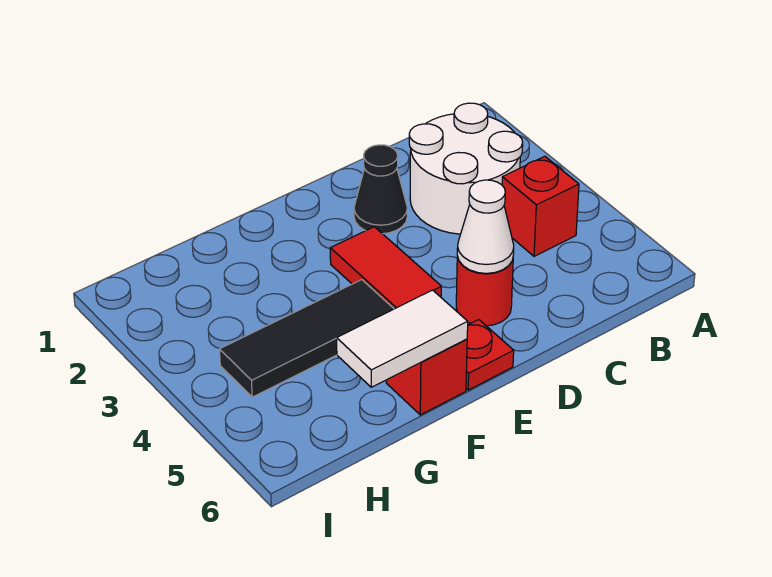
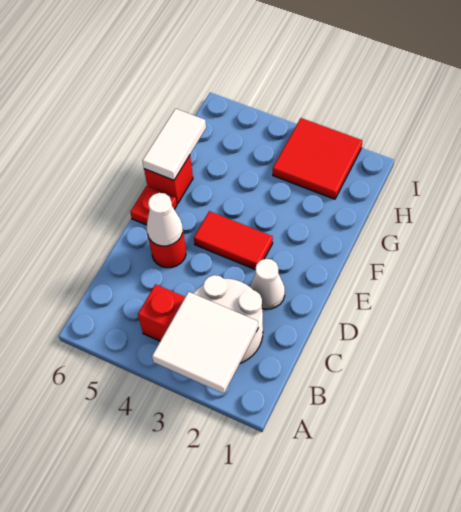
none -> white 2x2 tile [152,292,258,394]
black 1x1 cone [354,145,407,234] -> white 1x1 cone [250,259,285,309]
black 1x3 tile [219,280,394,397] -> none
none -> red 2x2 tile [273,118,362,199]

